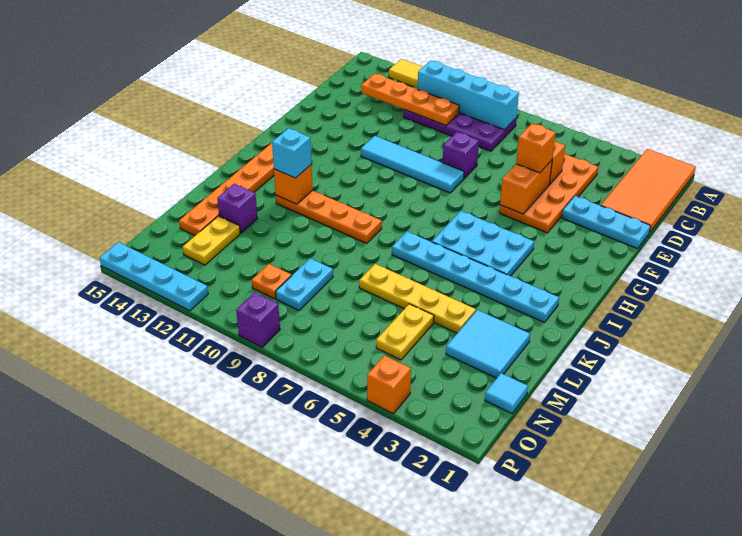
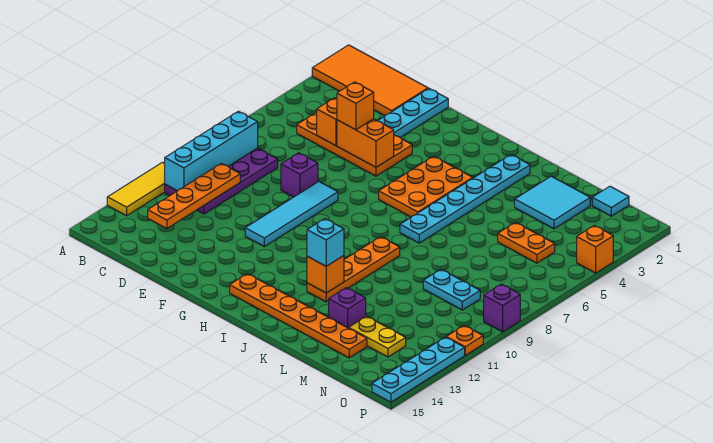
cyan 2x3 plate [432,211,534,276] -> orange 2x3 plate [379,156,473,217]
yellow 1x4 plate [359,264,476,333] -> none
yellow 1x2 plate [376,304,434,360] -> orange 1x2 plate [498,222,555,263]
orange 1x1 plate [252,264,292,299] -> orange 1x1 plate moved to [446,326,483,355]

